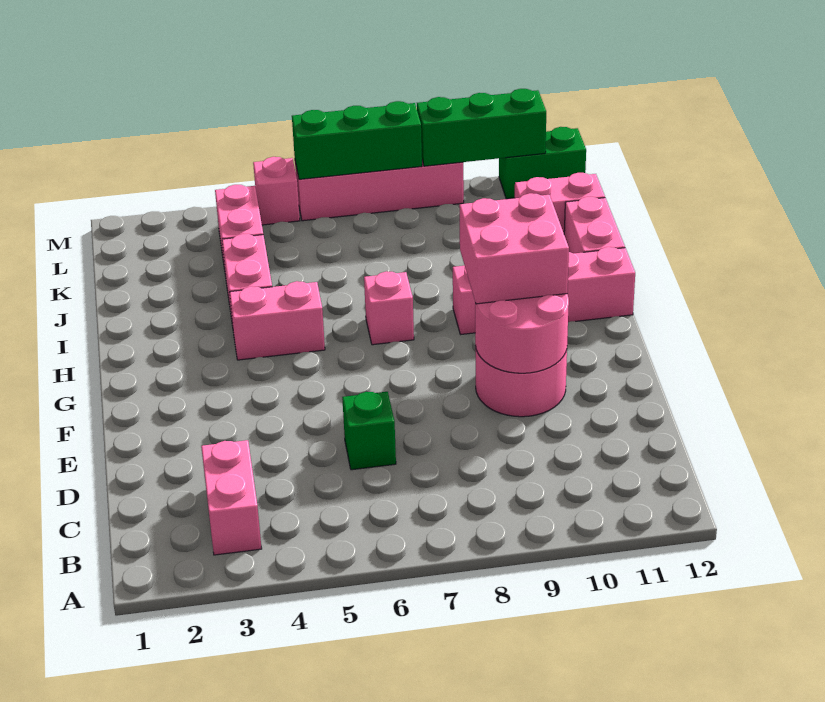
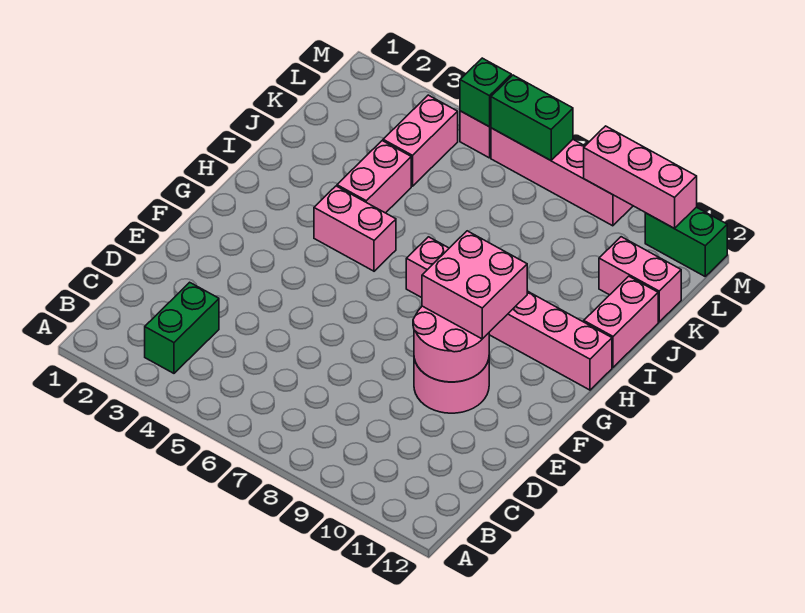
pink 1x2 brick [201,440,262,555] -> green 1x2 brick [145,282,219,373]
green 1x1 brick [342,392,396,470] -> green 1x1 brick moved to [460,58,511,127]
green 1x3 brick [292,101,422,179] -> green 1x2 brick [491,75,573,160]
green 1x3 brick [417,89,546,166] -> pink 1x3 brick [584,126,697,228]

